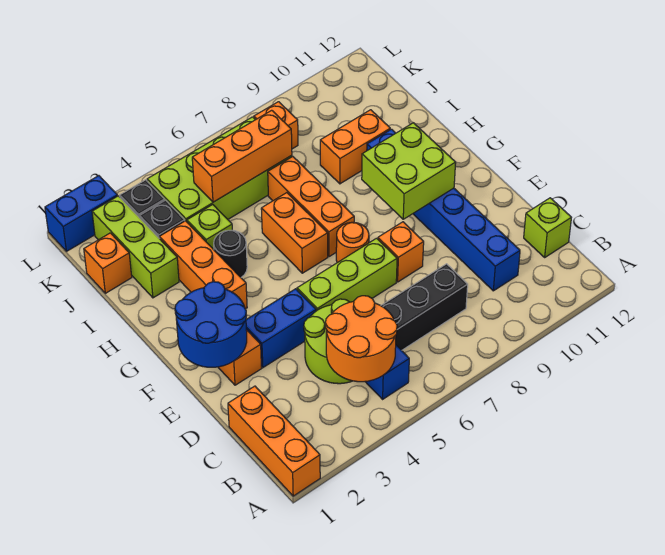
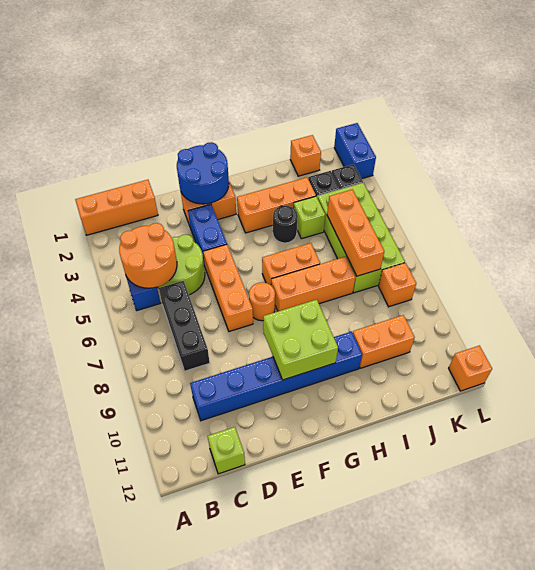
lime 1x3 brick [297,238,397,311] -> orange 1x3 brick [203,244,253,332]
orange 1x1 brick [378,222,424,282] -> orange 1x1 brick moved to [449,346,492,391]
lime 1x3 brick [92,196,179,298] -> none
orange 1x2 brick [320,110,390,184] -> orange 1x2 brick turned to [353,315,415,368]

